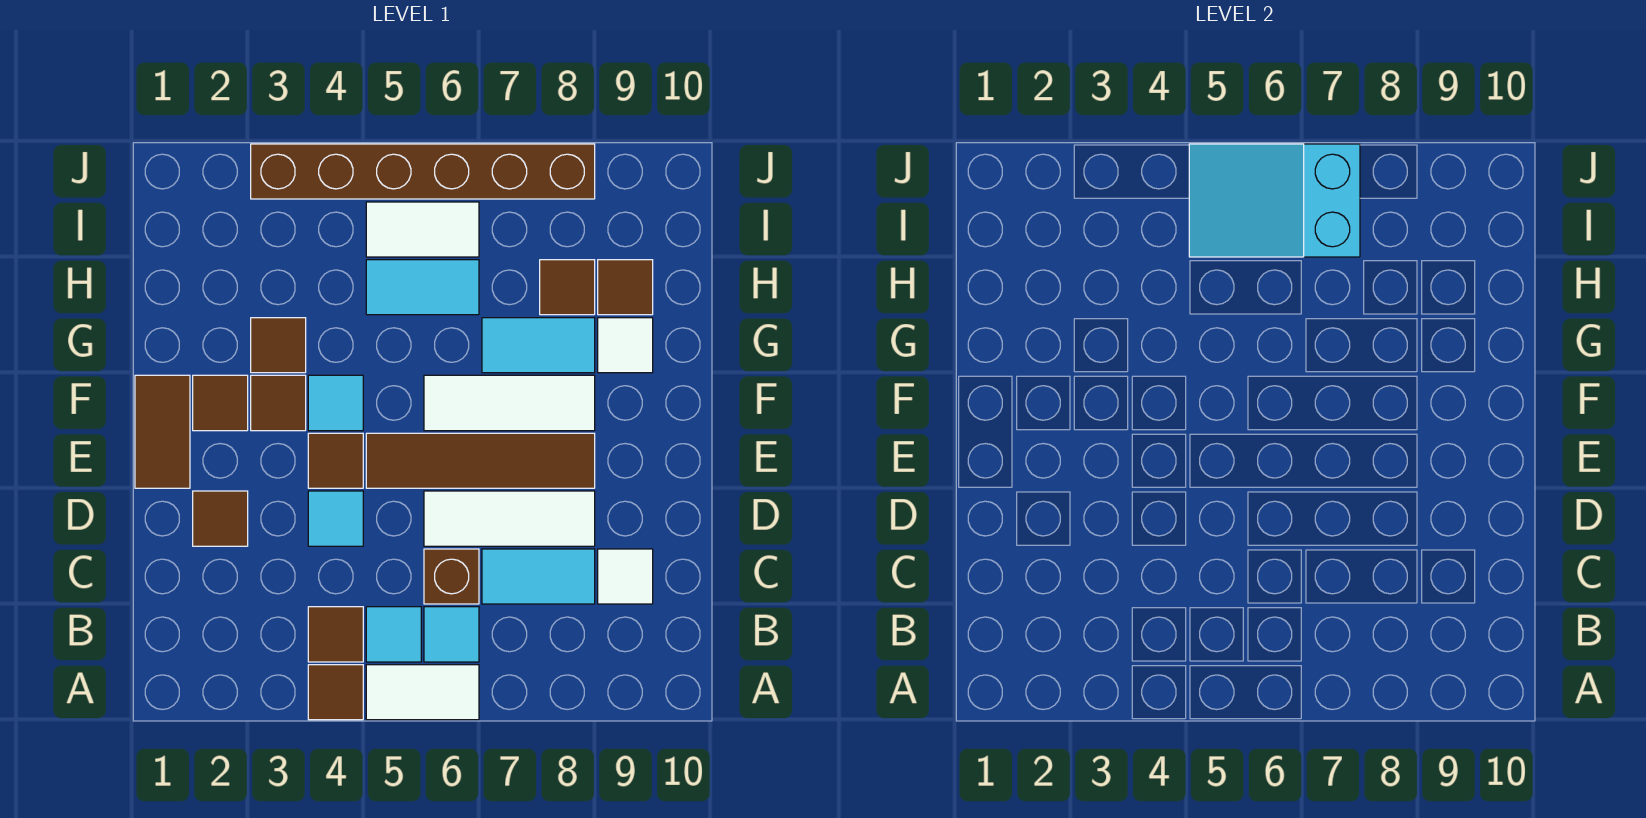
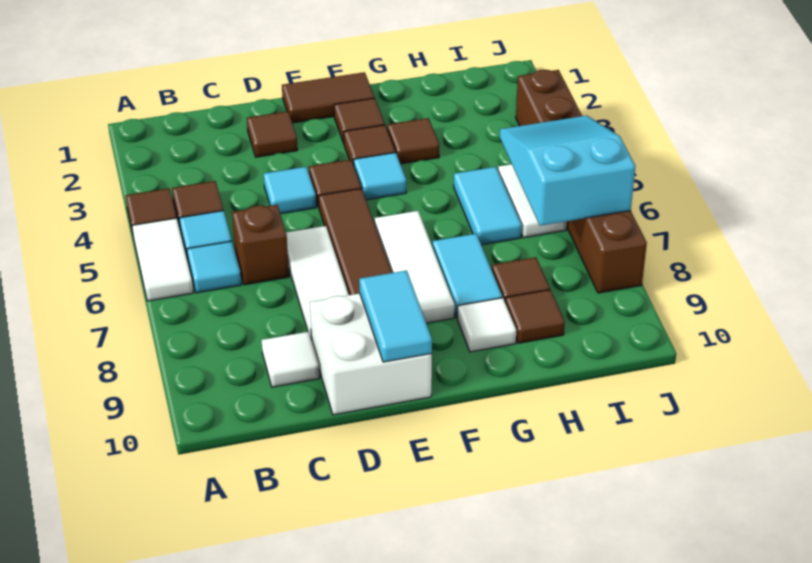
cyan 1x2 tile [482,549,595,604] -> cyan 1x2 tile moved to [359,271,432,362]
none -> white 2x2 brick [310,293,432,415]

